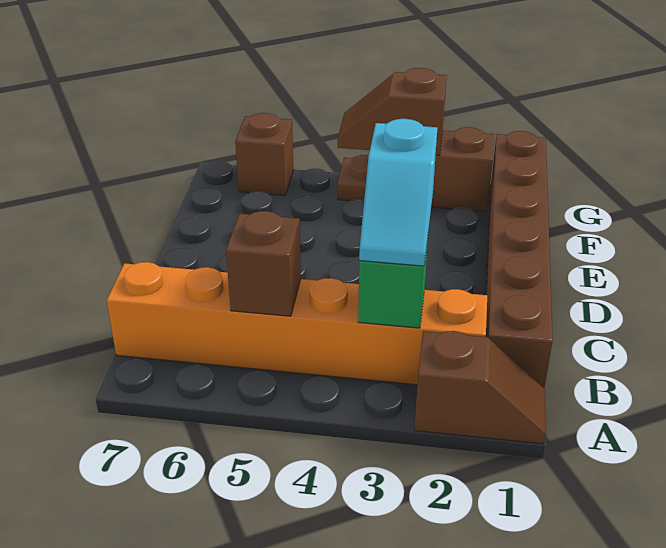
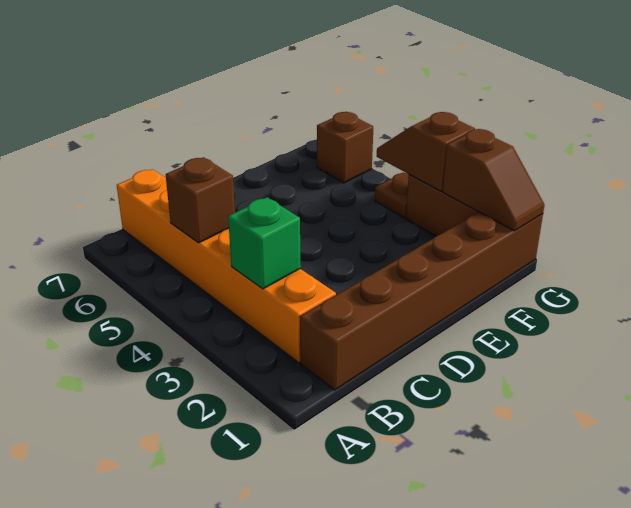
brown 1x2 slope [414,331,546,444] -> brown 1x2 slope moved to [443,129,545,231]
cyan 1x2 slope [359,119,437,266] -> none

